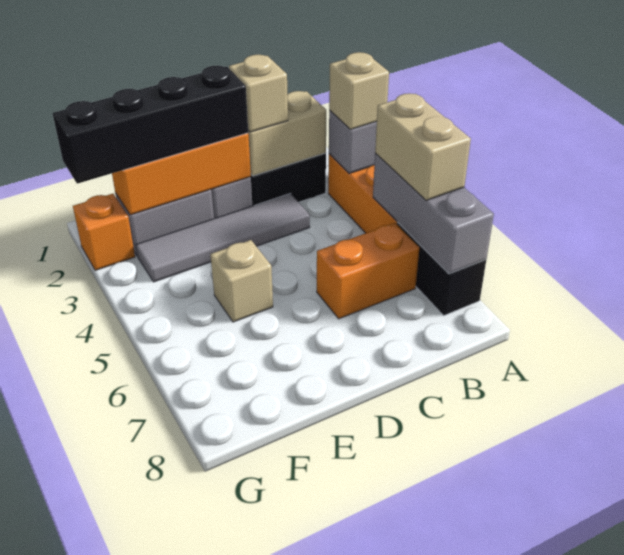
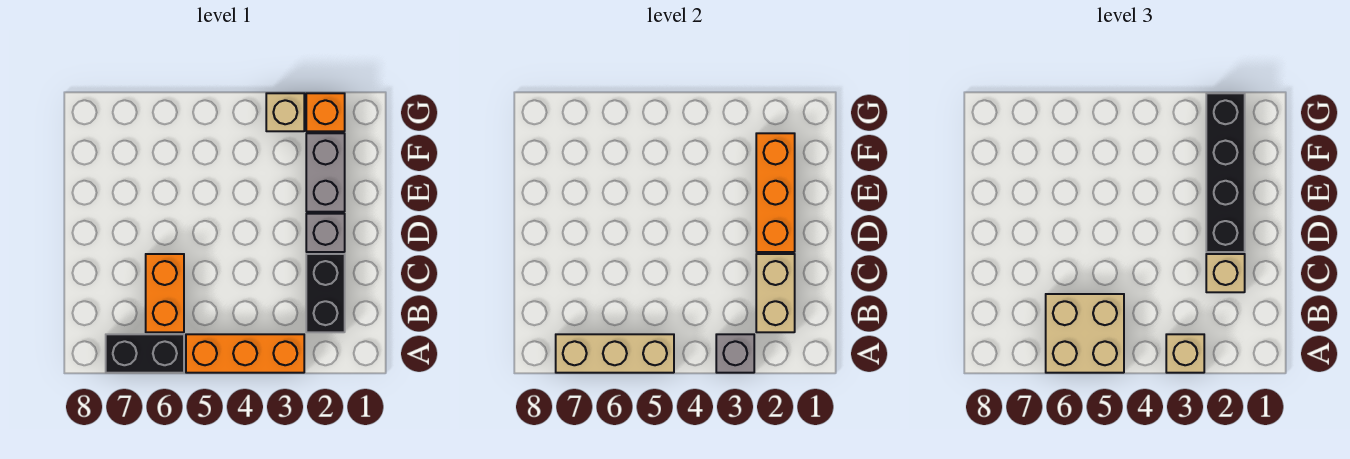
grey 1x3 brick [373,154,494,273] -> tan 1x3 brick [556,334,674,373]
tan 1x2 brick [375,93,471,201] -> tan 2x2 brick [1046,294,1124,373]
grey 1x4 tile [136,194,310,282] -> none
tan 1x1 brick [210,240,273,322] -> tan 1x1 brick moved to [266,93,304,131]

